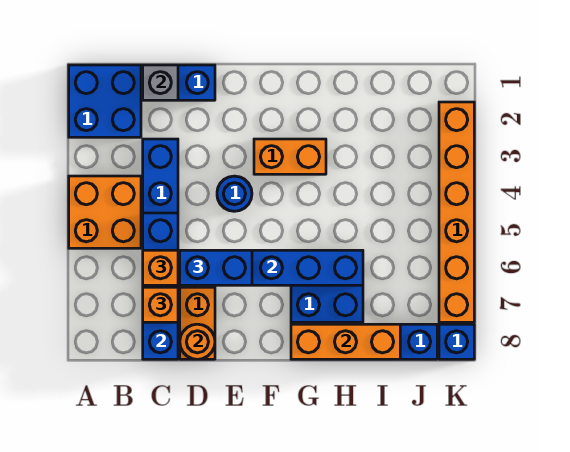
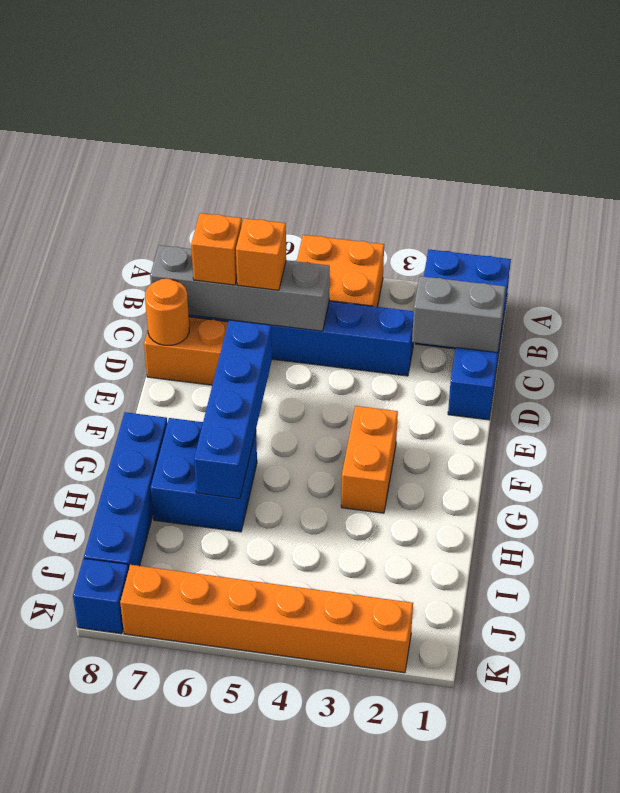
grey 1x1 brick [143,65,178,100] -> grey 1x2 brick [412,276,506,353]
blue 1x4 brick [143,213,178,359] -> grey 1x4 brick [150,245,330,331]
blue 1x2 brick [180,250,252,285] -> none
blue 1x1 round brick [217,176,252,211] -> none
orange 1x3 brick [291,324,400,359] -> none

